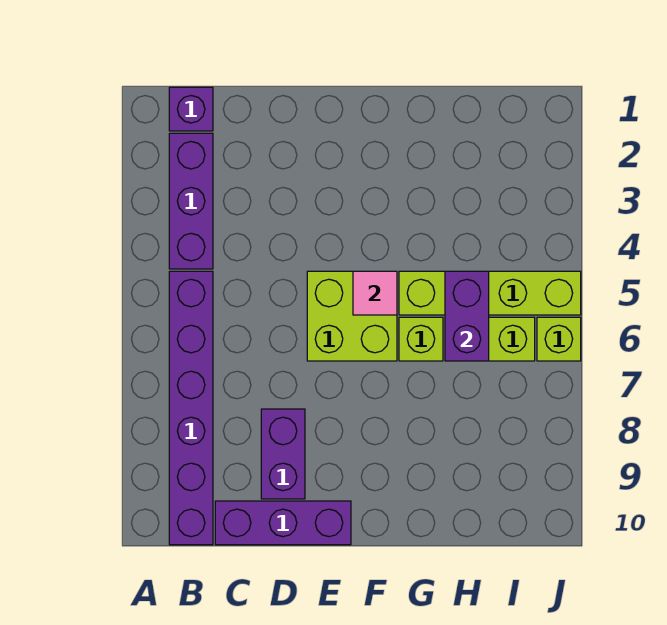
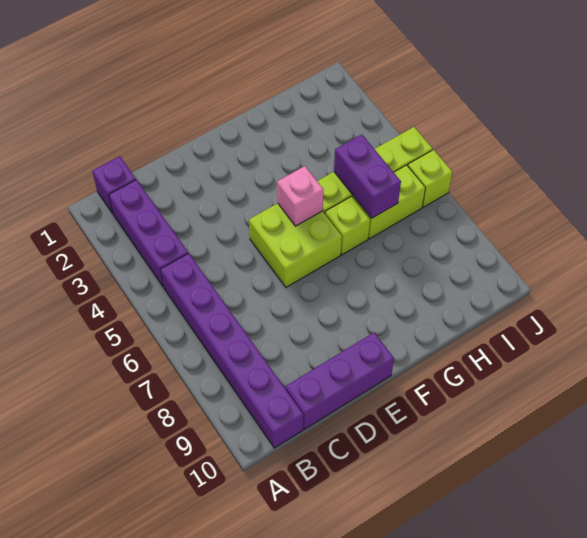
purple 1x2 brick [261,409,305,499] -> none
pink 1x1 tile [353,271,397,315] -> pink 1x1 brick [277,166,323,226]

